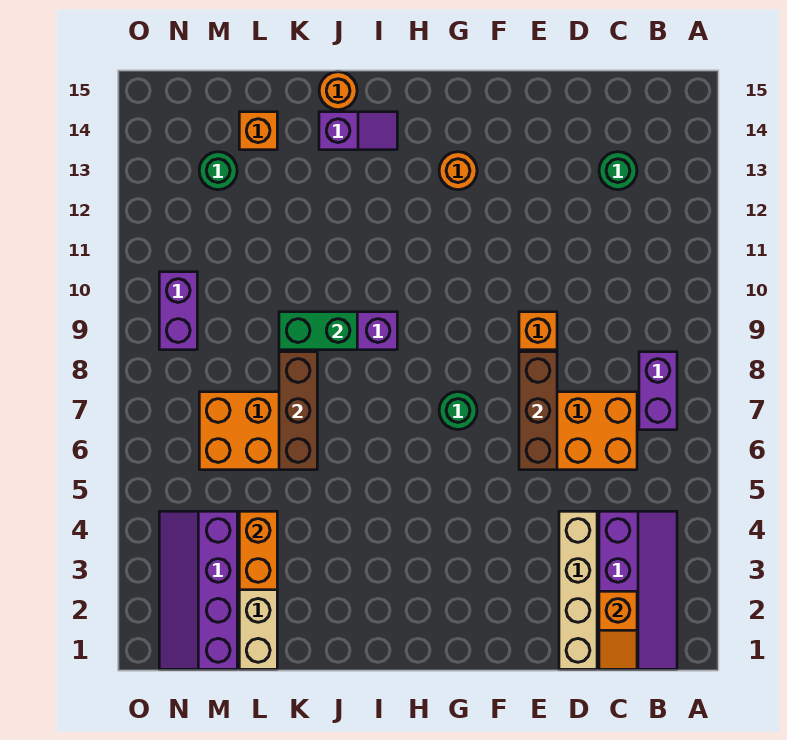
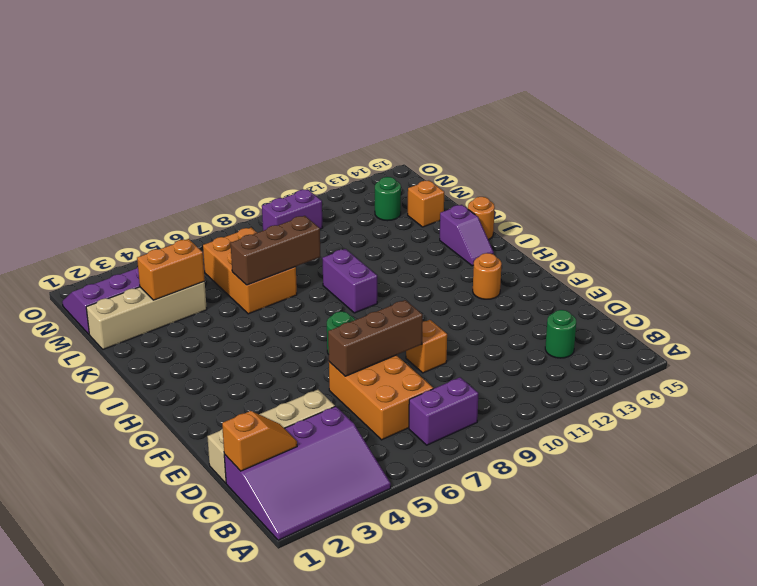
purple 2x4 slope [599,511,677,669] -> purple 3x4 slope [224,406,391,540]
orange 1x2 slope [599,591,637,669] -> orange 1x2 slope turned to [222,411,297,471]
green 1x2 brick [279,312,357,350] -> none

